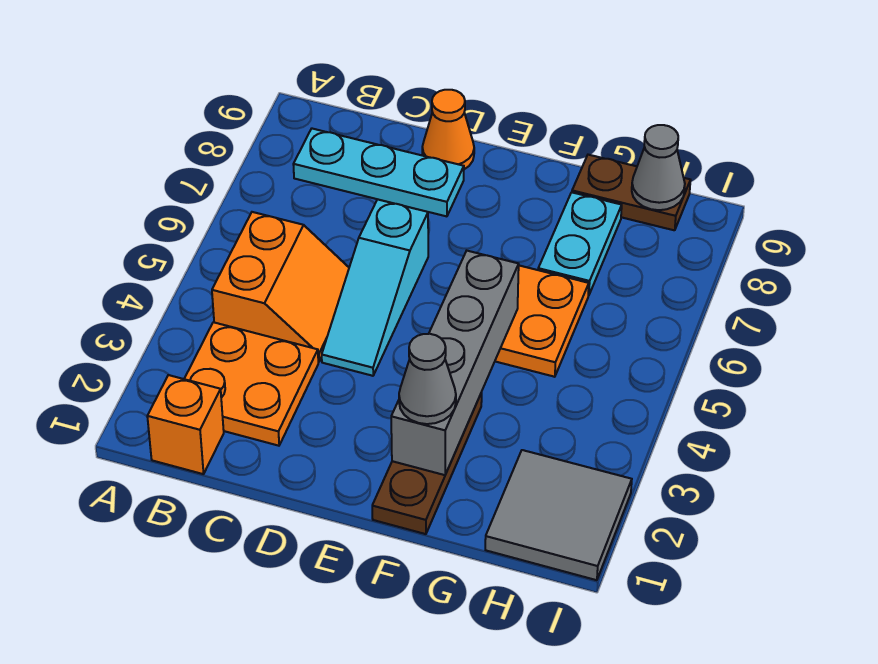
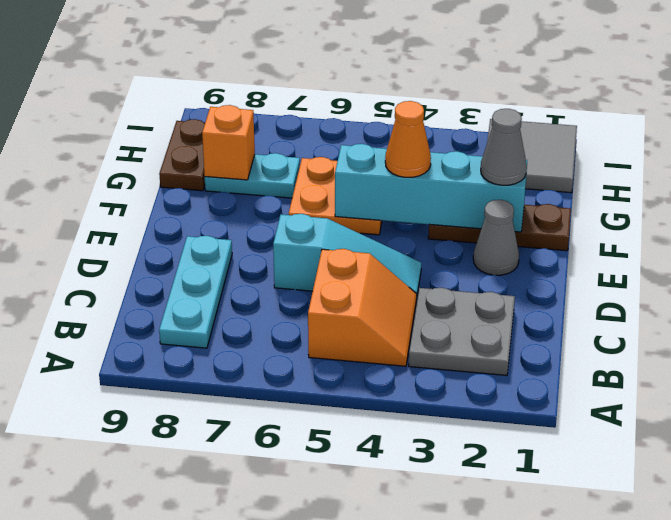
orange 1x1 brick [147,375,224,474] -> orange 1x1 brick moved to [202,105,255,180]
orange 2x2 plate [184,322,318,446] -> grey 2x2 plate [409,288,515,375]
orange 2x2 slope [212,212,349,362] -> orange 2x2 slope turned to [308,249,417,366]
orange 1x1 cone [422,90,474,169] -> orange 1x1 cone moved to [385,101,431,177]
grey 1x4 brick [391,251,519,475] -> cyan 1x4 brick [335,144,527,232]
grey 1x1 cone [632,125,685,210] -> grey 1x1 cone moved to [473,200,519,275]

